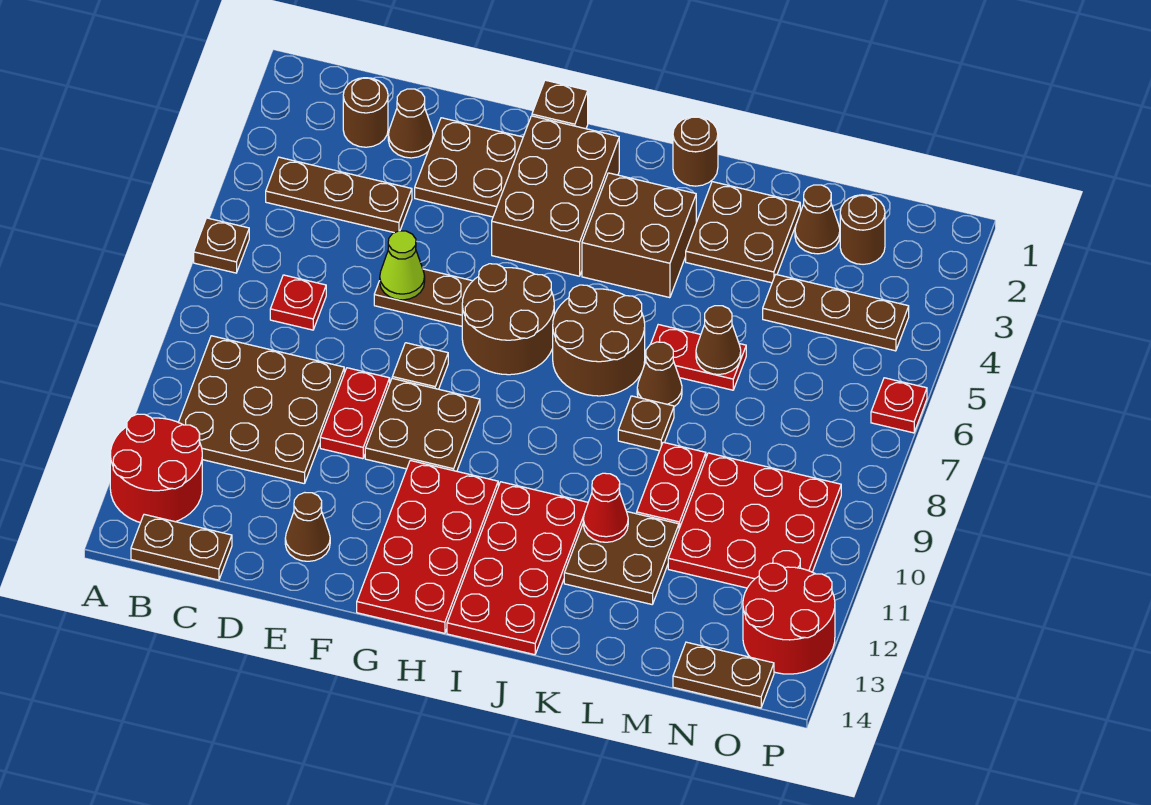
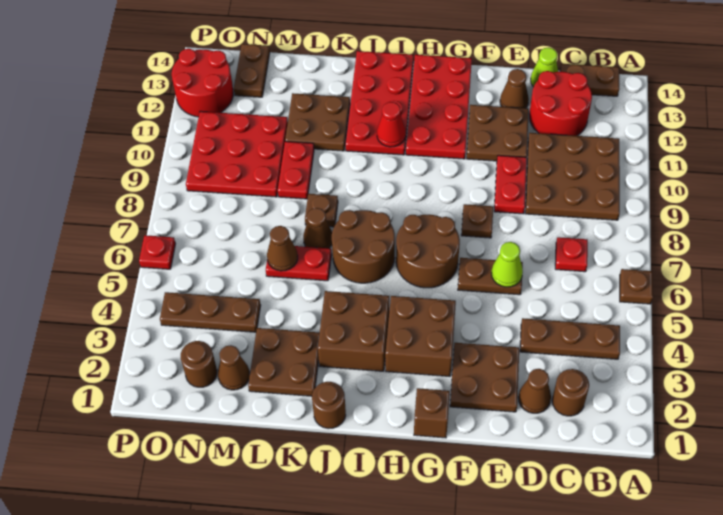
red 2x2 round brick [110,414,202,523] -> red 2x2 round brick moved to [529,71,592,136]
none -> lime 1x1 cone [531,47,558,87]
brown 2x2 plate [365,378,480,471] -> brown 2x2 plate moved to [467,105,529,161]
brown 2x3 brick [492,116,619,276] -> brown 2x2 brick [385,296,456,376]
red 1x1 cone [583,473,628,542] -> red 1x1 cone moved to [377,102,406,147]
brown 1x2 plate [673,642,774,708] -> brown 1x2 plate turned to [234,44,270,97]

